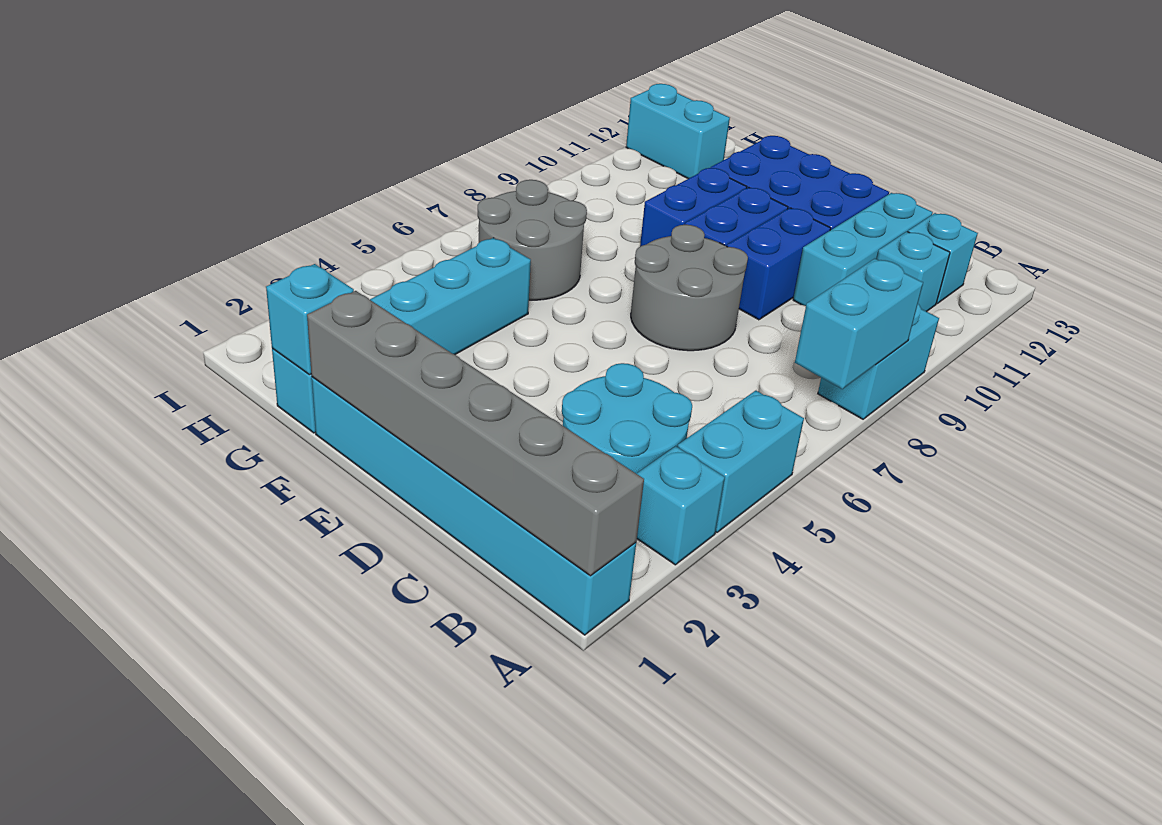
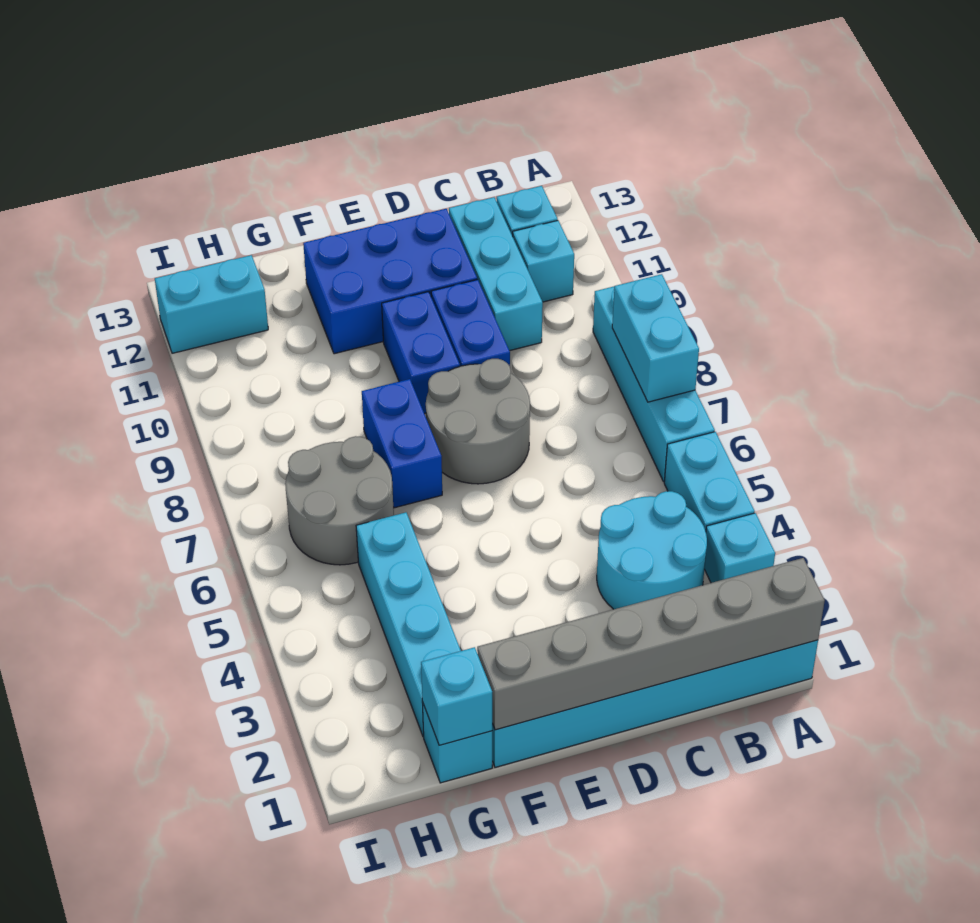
cyan 1x2 brick [818,304,939,419] -> cyan 1x4 brick [593,287,715,482]
blue 1x2 brick [640,168,747,246] -> blue 1x2 brick moved to [362,379,442,508]

